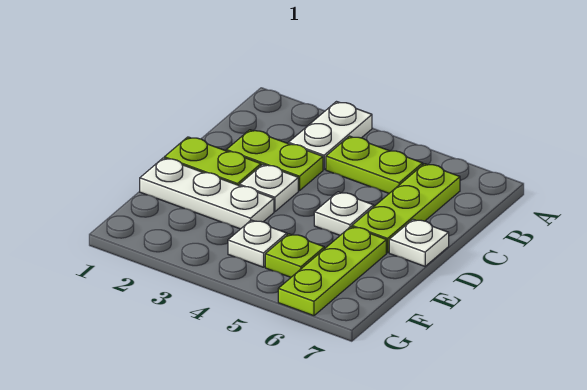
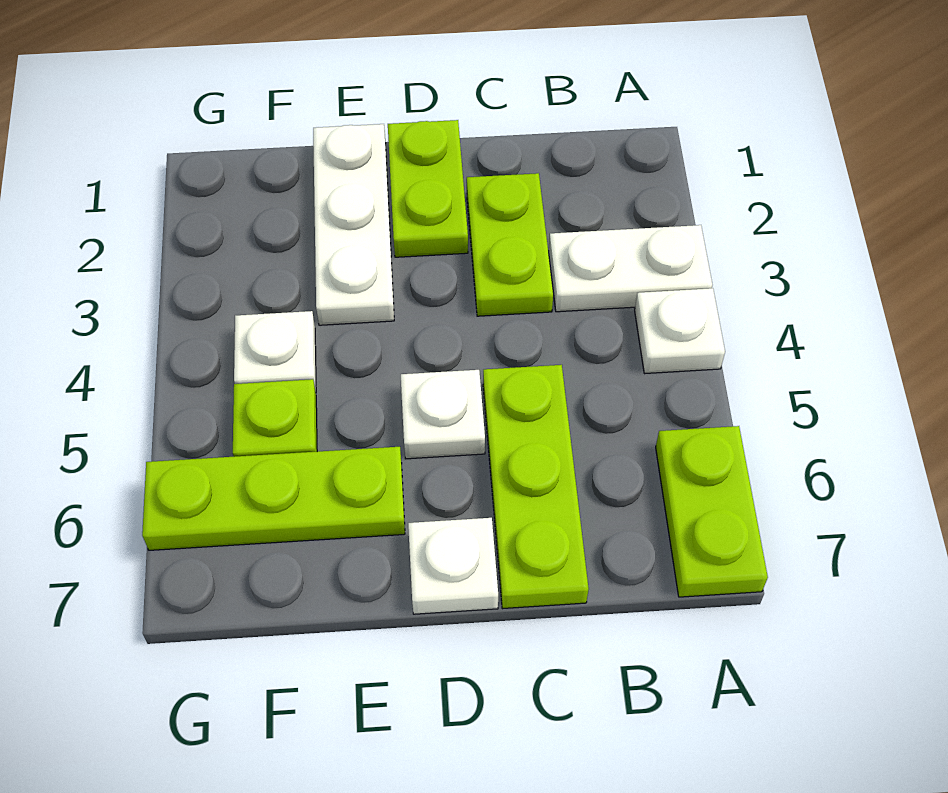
lime 1x2 plate [326,136,423,193] -> lime 1x2 plate moved to [656,426,768,597]
lime 1x3 plate [352,164,460,253] -> lime 1x3 plate turned to [483,365,589,609]
white 1x1 plate [239,165,298,212] -> white 1x1 plate moved to [635,288,725,373]

